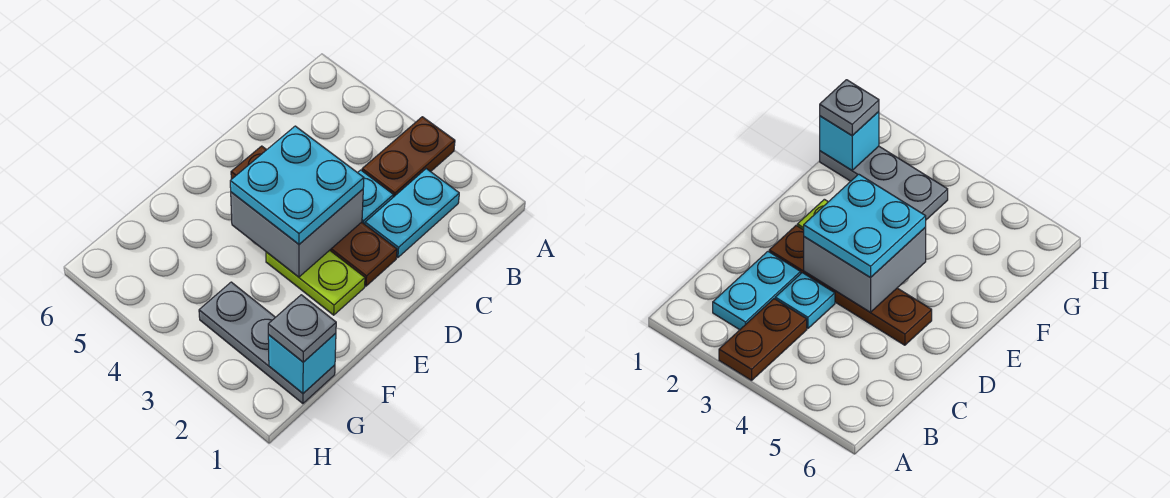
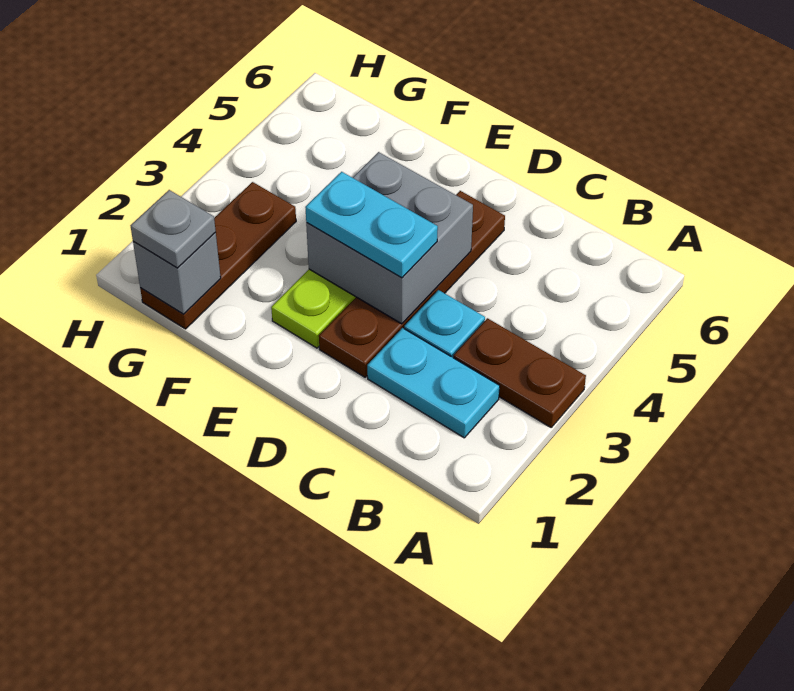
cyan 2x2 plate [230,126,364,244] -> cyan 1x2 plate [305,172,438,278]
grey 1x3 plate [199,282,335,404] -> brown 1x3 plate [140,182,296,329]
cyan 1x1 brick [268,333,336,393] -> grey 1x1 brick [133,233,221,314]

